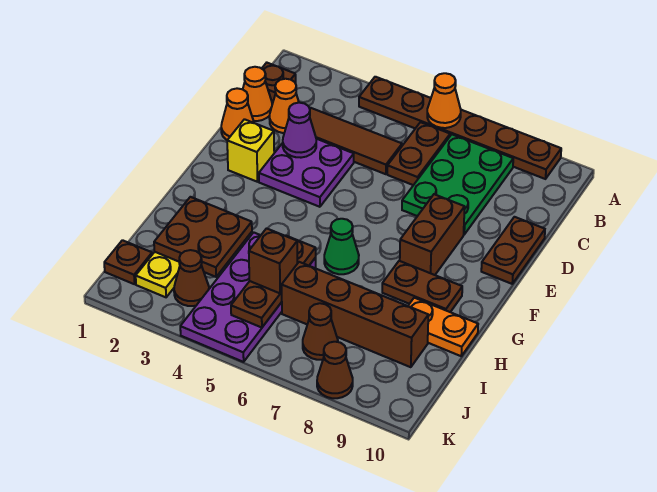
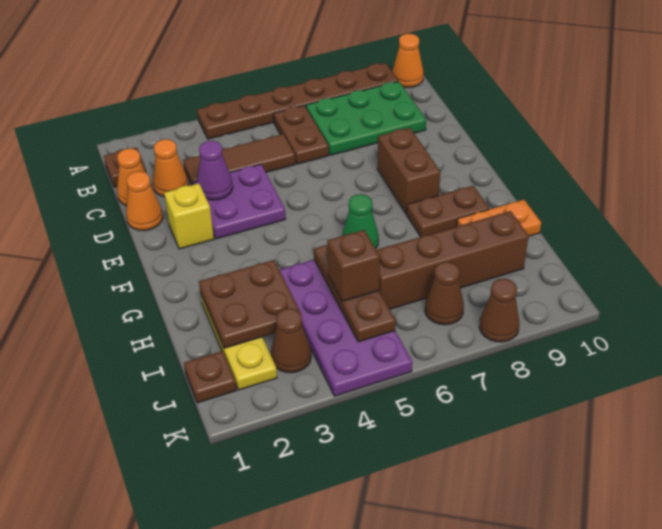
orange 1x1 cone [427,73,461,128] -> orange 1x1 cone moved to [392,34,424,87]
green 2x3 plate [402,135,513,234] -> green 2x3 plate turned to [306,81,426,155]
brown 1x2 plate [481,217,545,284] -> none

